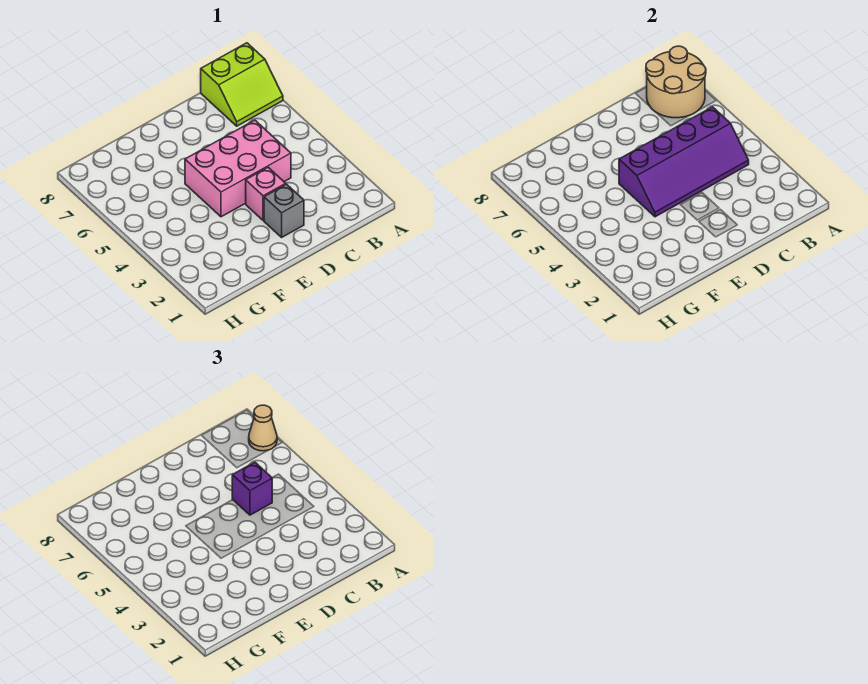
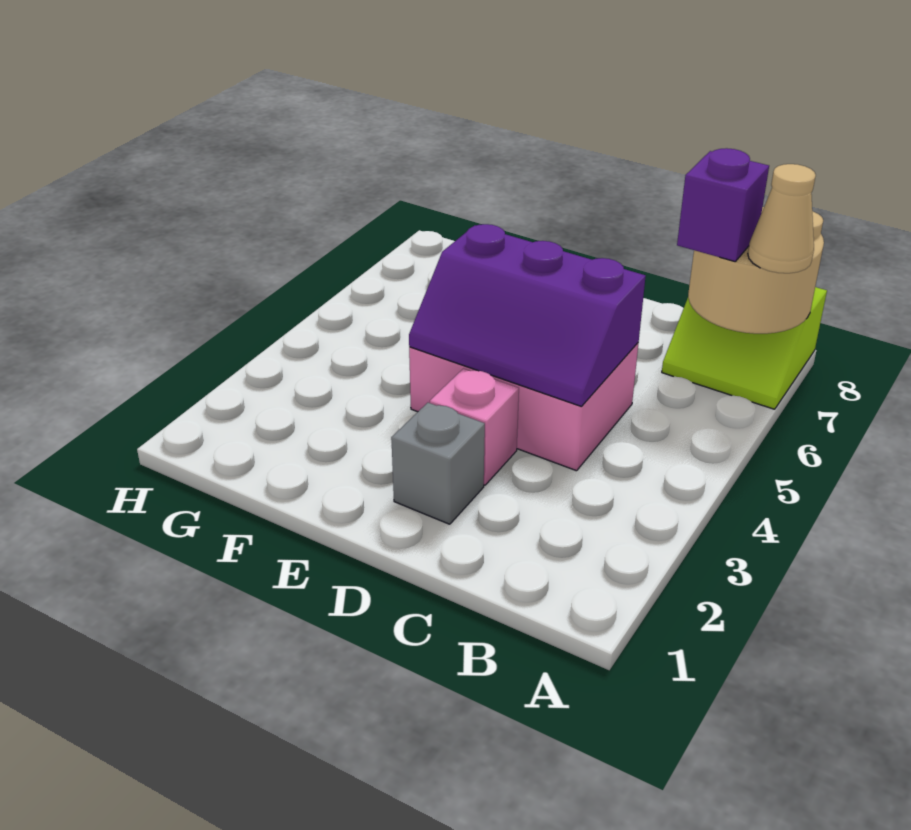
purple 2x4 slope [619,107,749,217] -> purple 2x3 slope [409,224,646,407]
purple 1x1 brick [232,462,272,515] -> purple 1x1 brick moved to [677,148,769,261]

